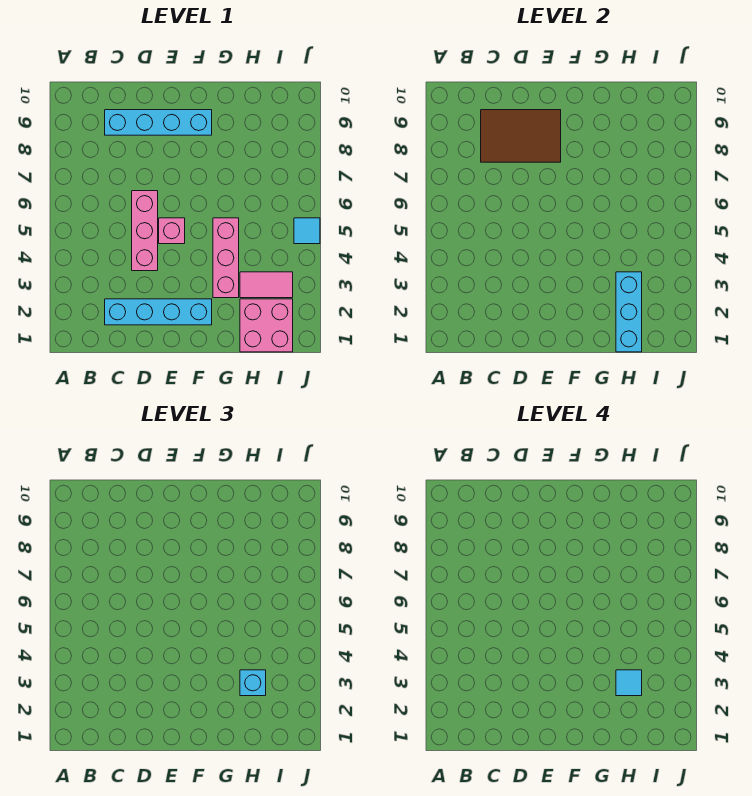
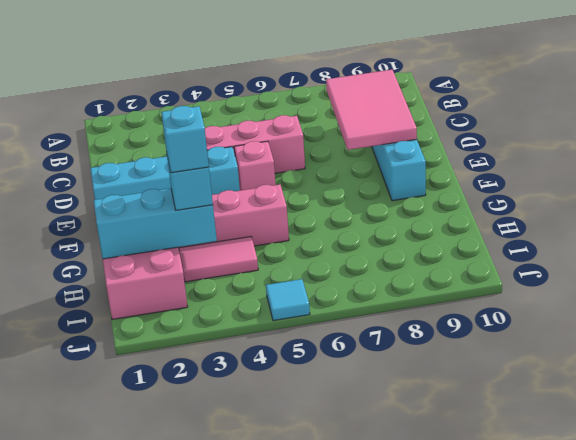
cyan 1x4 brick [105,299,212,325] -> cyan 1x4 brick turned to [90,147,240,200]
brown 2x3 tile [481,110,561,162] -> pink 2x3 tile [326,70,417,150]
pink 1x2 tile [240,272,293,298] -> pink 1x2 tile turned to [179,237,258,282]
cyan 1x1 tile [616,670,642,696] -> cyan 1x1 brick [161,106,209,173]

